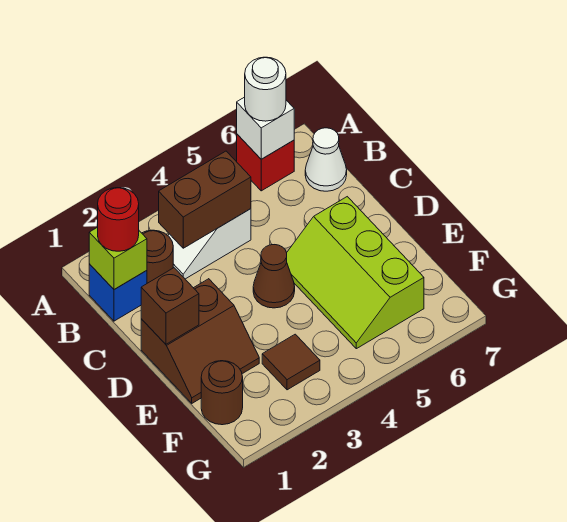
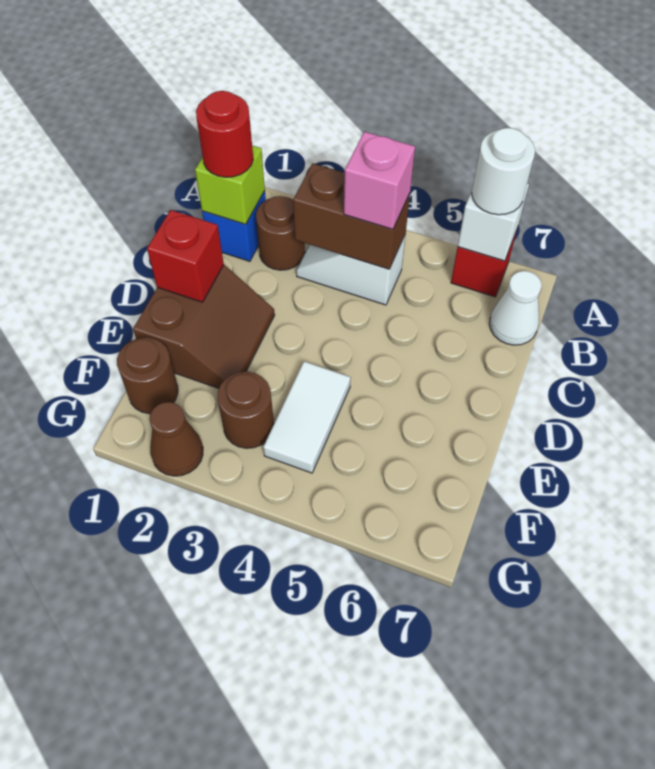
none -> pink 1x1 brick [344,132,415,229]
brown 2x2 slope [141,279,259,403] -> brown 2x2 slope turned to [133,265,275,388]
brown 1x1 brick [141,268,199,344] -> red 1x1 brick [147,210,224,302]
brown 1x1 cone [253,245,295,308] -> brown 1x1 cone moved to [149,402,203,476]
lime 2x3 slope [287,197,424,349] -> none
none -> white 1x2 tile [263,361,351,473]
brown 1x1 tile [262,334,320,390] -> brown 1x1 round brick [218,372,274,448]

